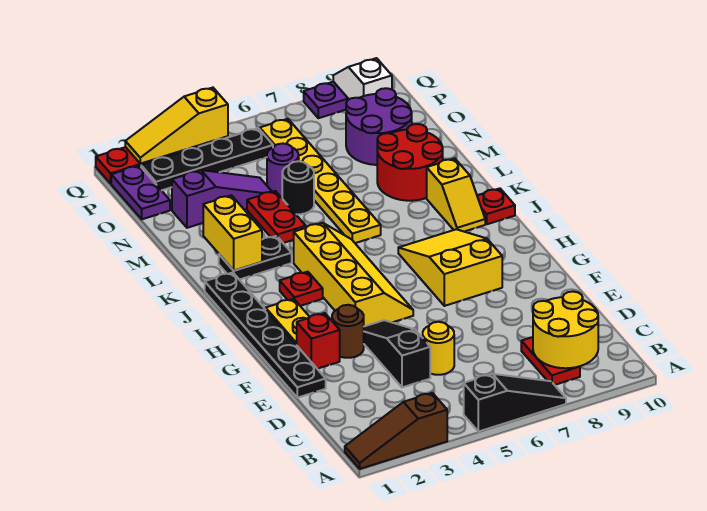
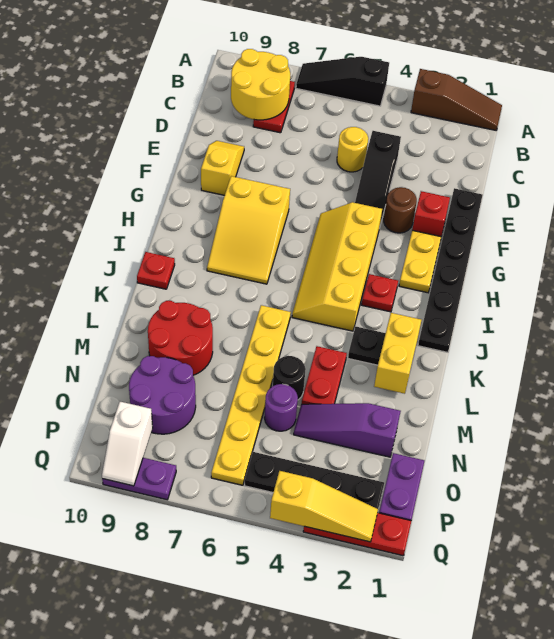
yellow 1x2 slope [427,158,485,232] -> yellow 1x2 slope moved to [201,141,244,195]

